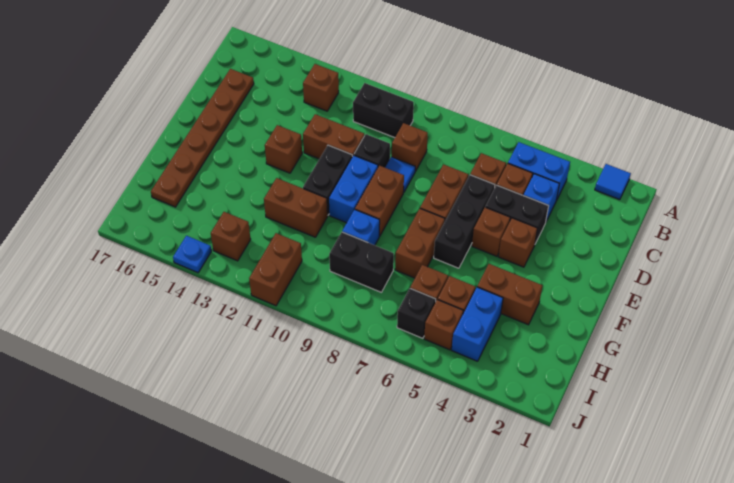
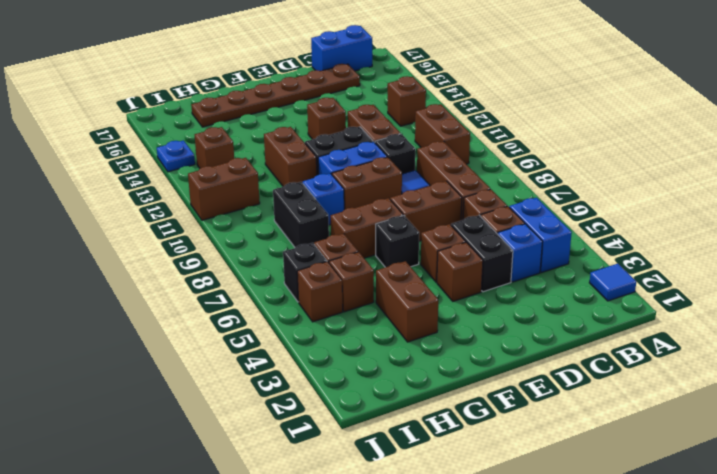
black 1x2 brick [353,83,414,138] -> brown 1x2 brick [415,104,470,164]
brown 1x1 brick [392,123,428,171] -> brown 1x3 brick [417,141,490,221]
black 1x3 brick [434,175,495,268] -> black 1x1 brick [376,215,419,267]
blue 1x2 brick [452,287,503,361] -> blue 1x2 brick moved to [311,25,372,71]

